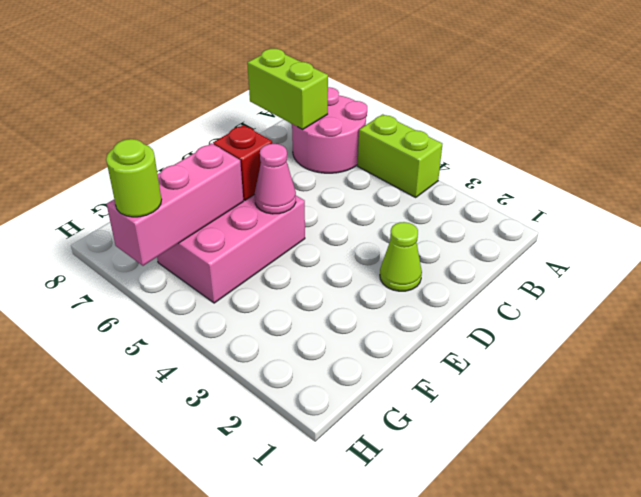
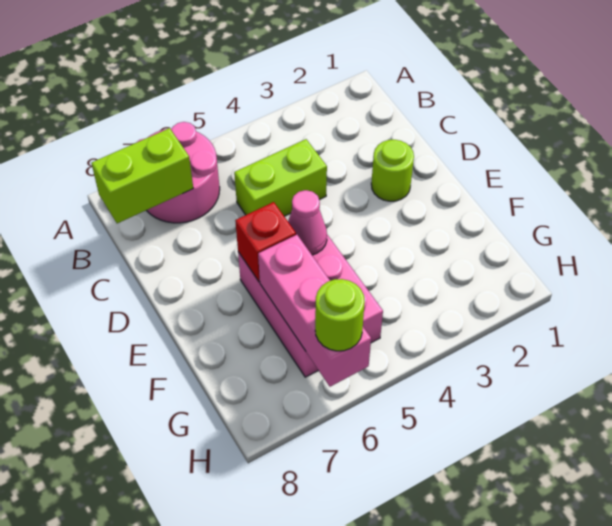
lime 1x2 brick [358,114,442,197] -> lime 1x2 brick moved to [234,139,327,216]
lime 1x1 cone [380,222,422,291] -> lime 1x1 round brick [371,140,414,201]

